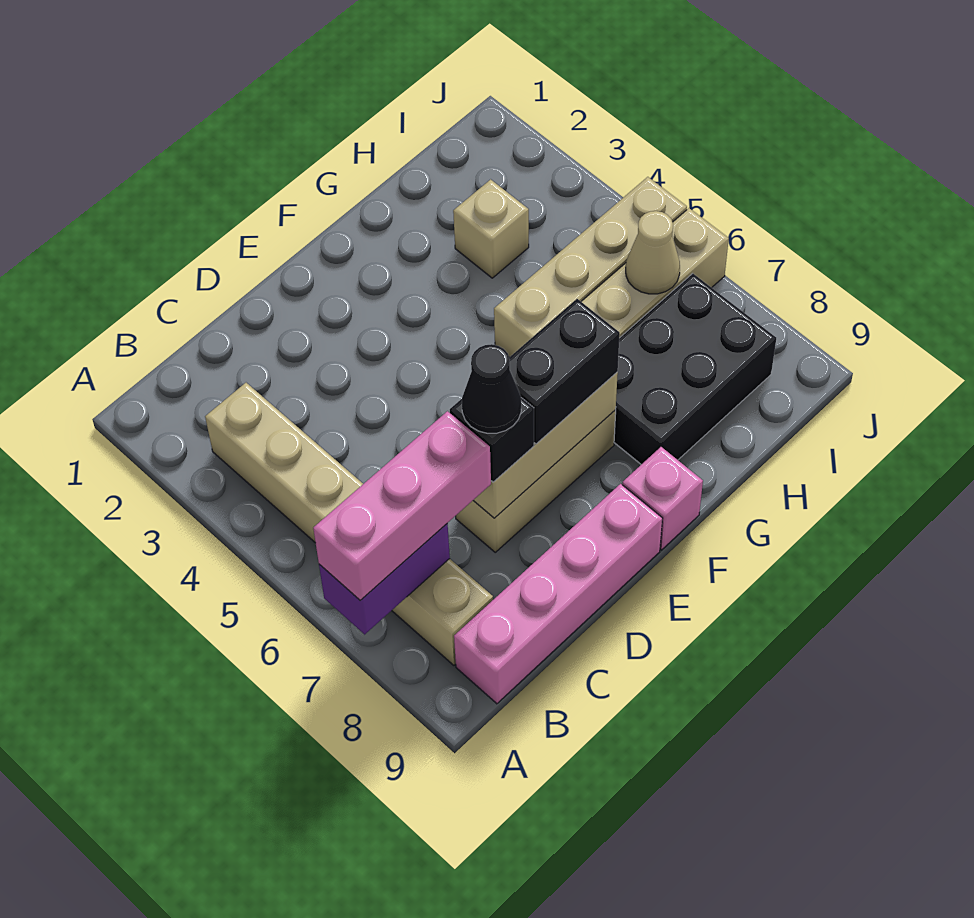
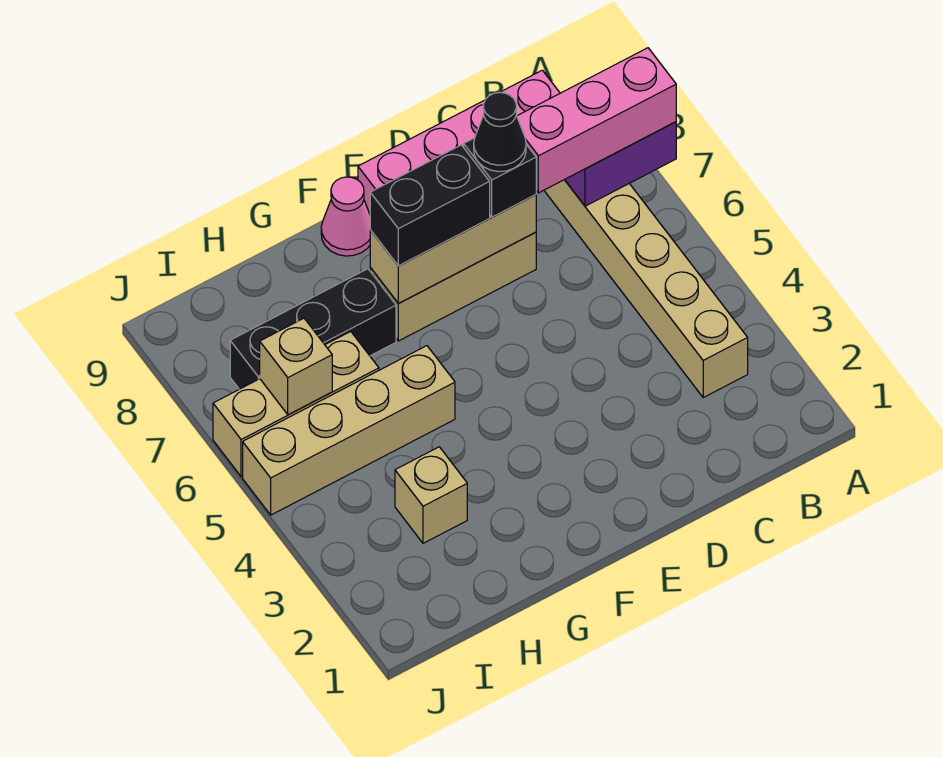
pink 1x1 brick [622,447,703,550] -> pink 1x1 cone [321,177,370,256]
black 2x3 brick [614,273,776,464] -> black 1x3 brick [230,269,396,389]
tan 1x1 cone [626,211,680,294] -> tan 1x1 brick [260,318,332,415]

